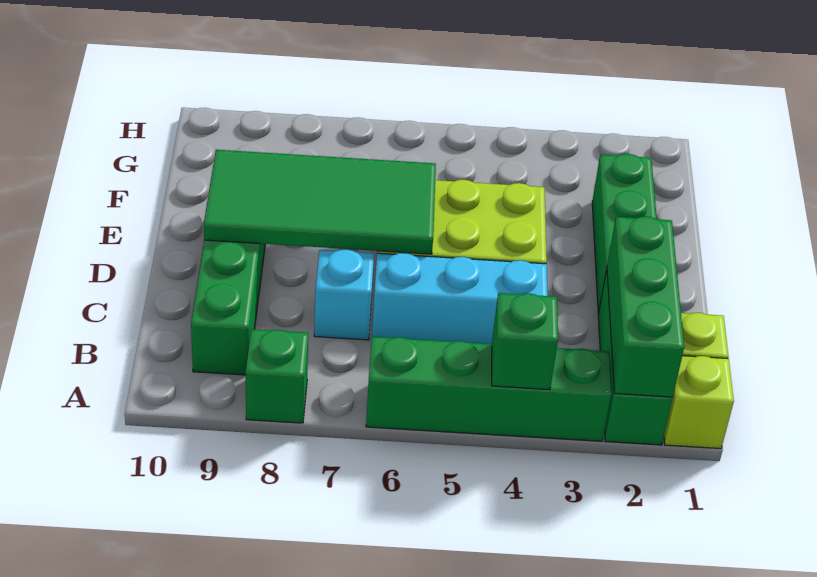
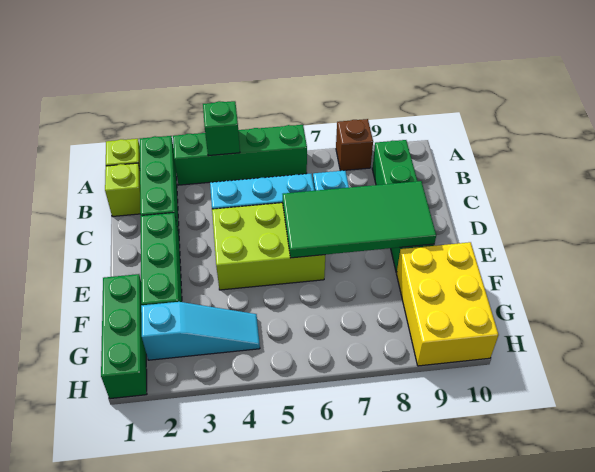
green 1x3 brick [607,216,684,397] -> green 1x3 brick moved to [101,274,147,399]
green 1x1 brick [246,329,308,423] -> brown 1x1 brick [336,119,373,171]
none -> yellow 2x3 brick [396,242,499,366]
none -> cyan 1x3 slope [141,302,260,360]

